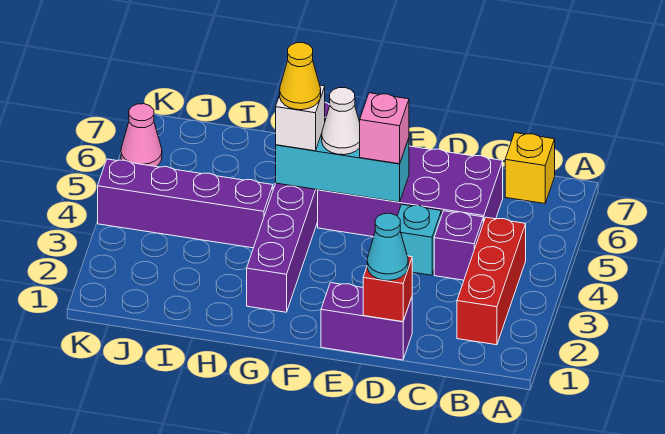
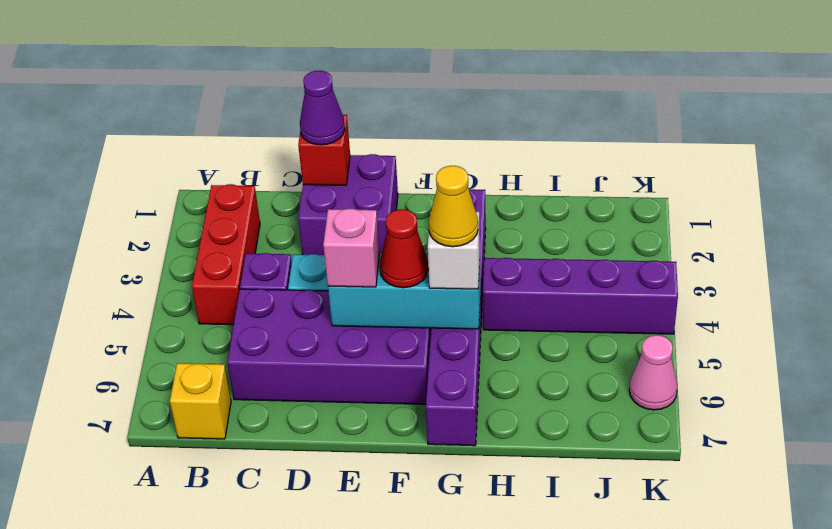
purple 1x2 brick [321,283,412,360] -> purple 2x2 brick [298,154,398,255]
cyan 1x1 cone [367,213,408,280] -> purple 1x1 cone [300,71,345,145]
white 1x1 cone [322,88,360,155] -> red 1x1 cone [380,209,428,288]

